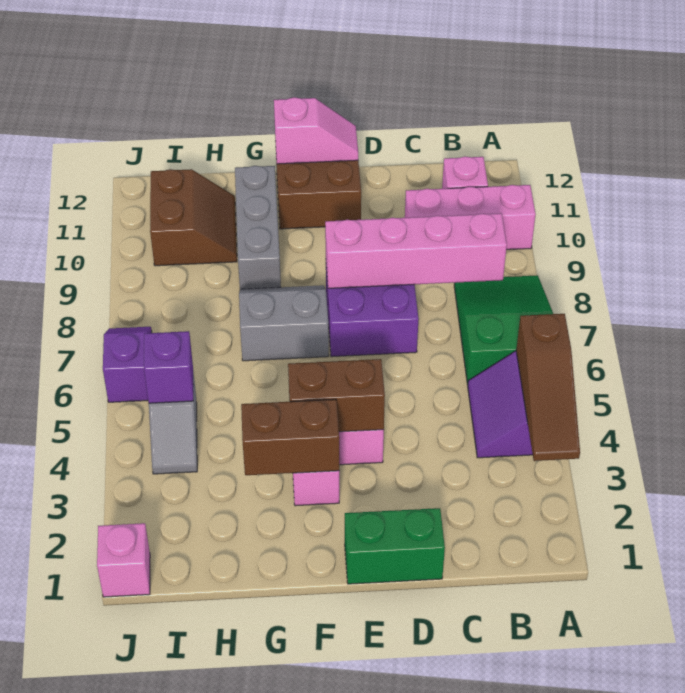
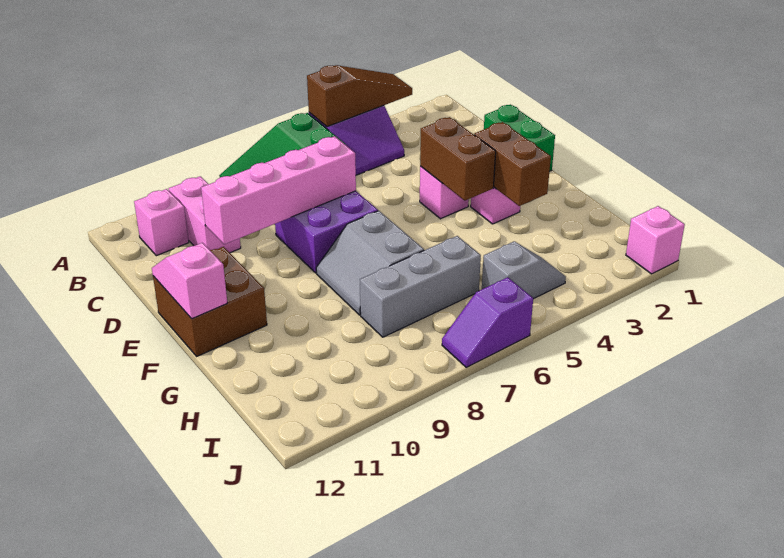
pink 1x3 brick [405,185,536,250] -> pink 1x2 brick [169,176,241,253]
pink 1x4 brick [325,213,507,288] -> pink 1x4 brick turned to [201,136,356,244]
grey 1x3 brick [235,166,281,289] -> grey 1x3 brick moved to [360,236,481,337]
brown 2x2 slope [150,169,237,266] -> none
purple 1x1 brick [144,331,193,403] -> none

